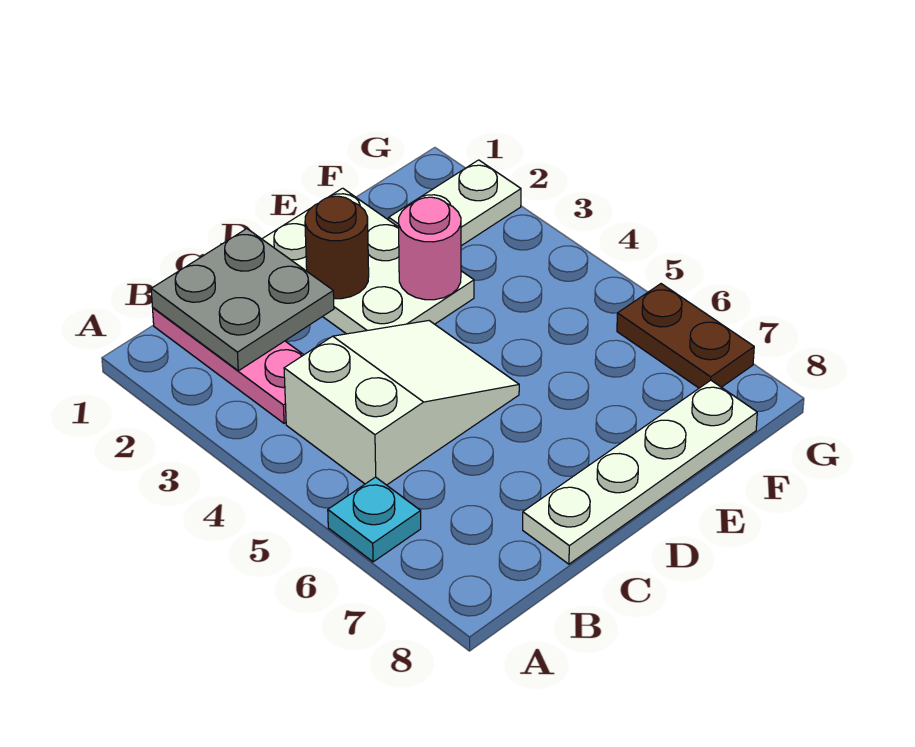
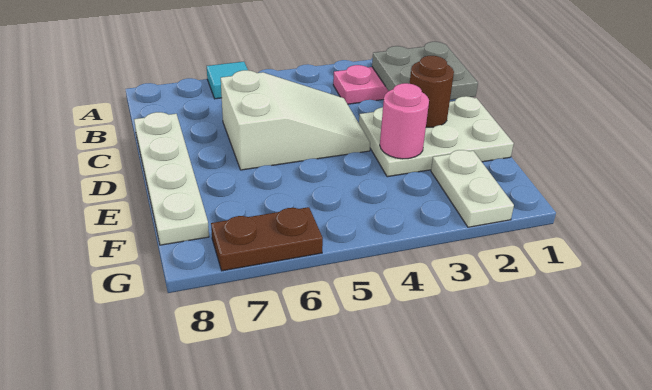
cyan 1x1 plate [328,477,421,562] -> cyan 1x1 tile [207,62,248,99]
white 2x3 slope [284,321,519,485] -> white 2x3 slope turned to [221,70,370,170]

